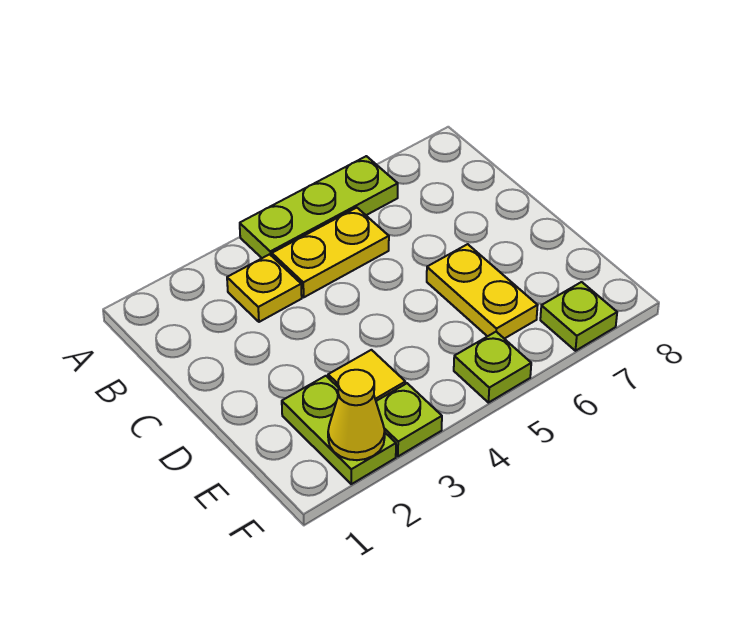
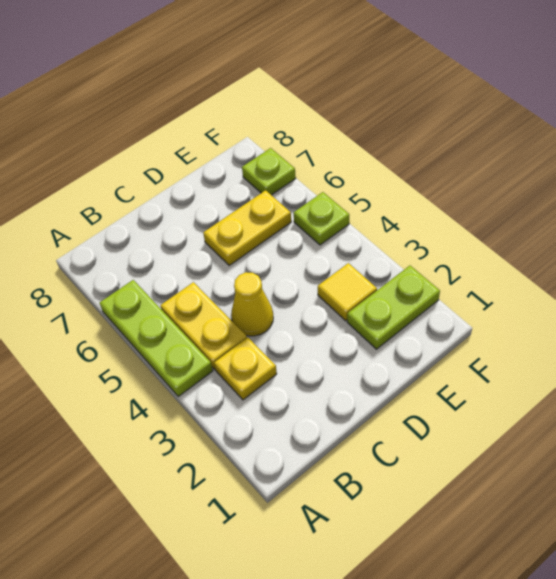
yellow 1x1 cone [328,370,385,460] -> yellow 1x1 cone moved to [231,272,273,336]
lime 1x1 plate [376,383,442,456] -> none

